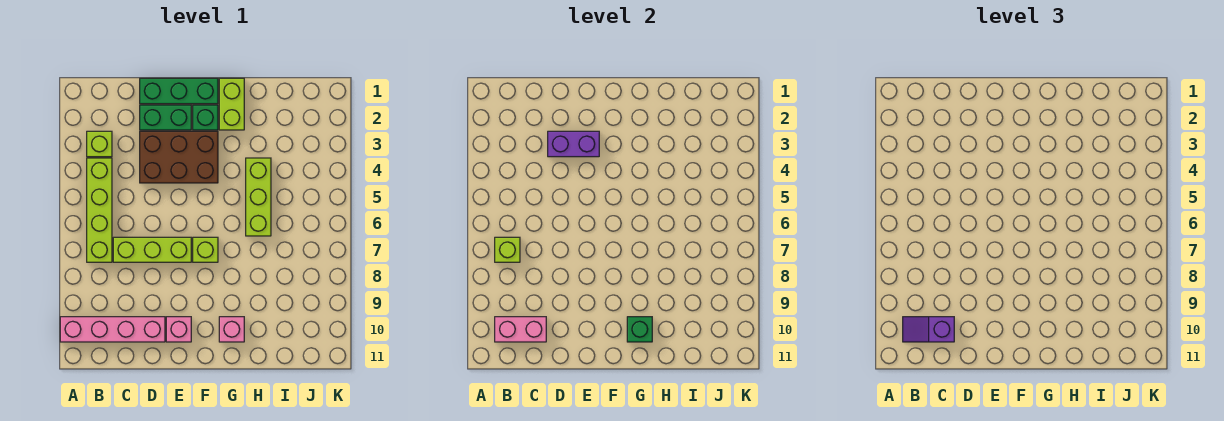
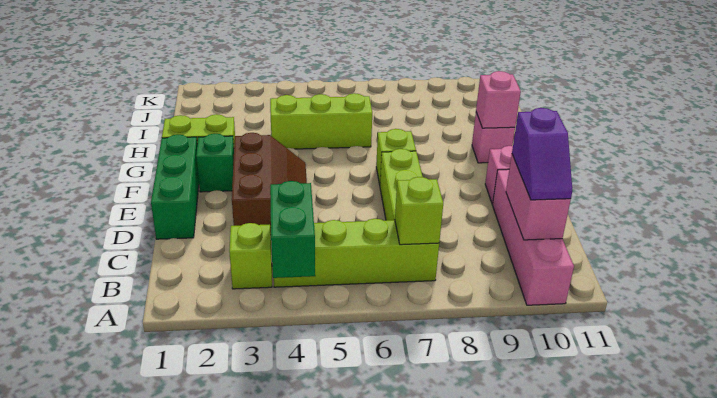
green 1x2 brick [140,105,191,130] -> green 1x2 brick moved to [270,181,315,278]
brown 2x3 brick [140,131,218,183] -> brown 2x3 slope [232,133,307,233]
purple 1x2 brick [548,131,599,157] -> none
green 1x1 brick [627,317,652,342] -> pink 1x1 brick [476,71,521,128]

